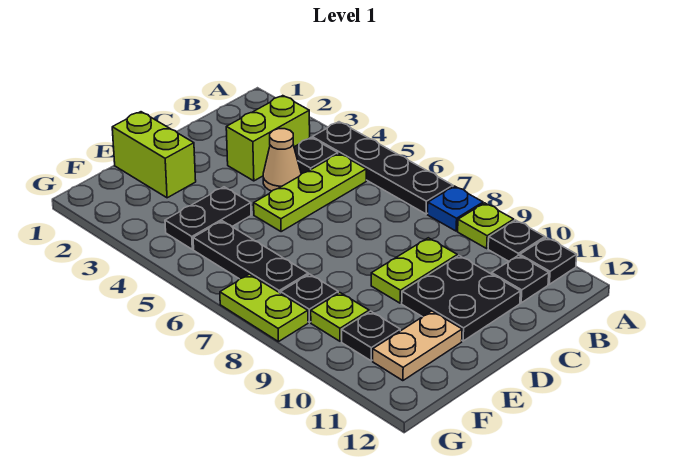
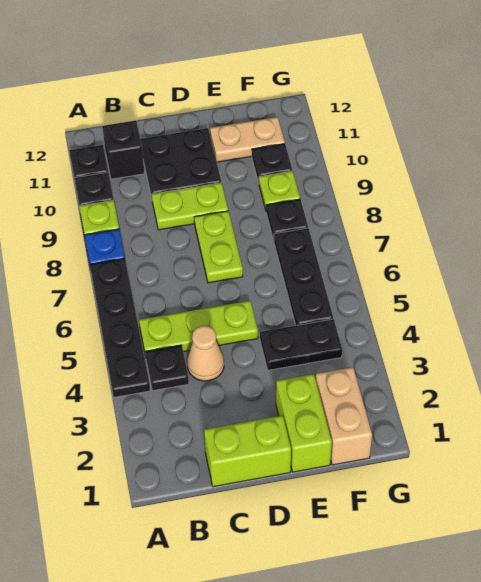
lime 1x2 brick [226,96,310,181] -> lime 1x2 brick moved to [204,416,291,487]
black 1x1 plate [492,255,549,303] -> black 1x1 brick [102,121,145,179]
none -> tan 1x2 brick [316,367,372,465]
lime 1x2 plate [220,274,308,342] -> lime 1x2 plate moved to [194,211,243,283]

